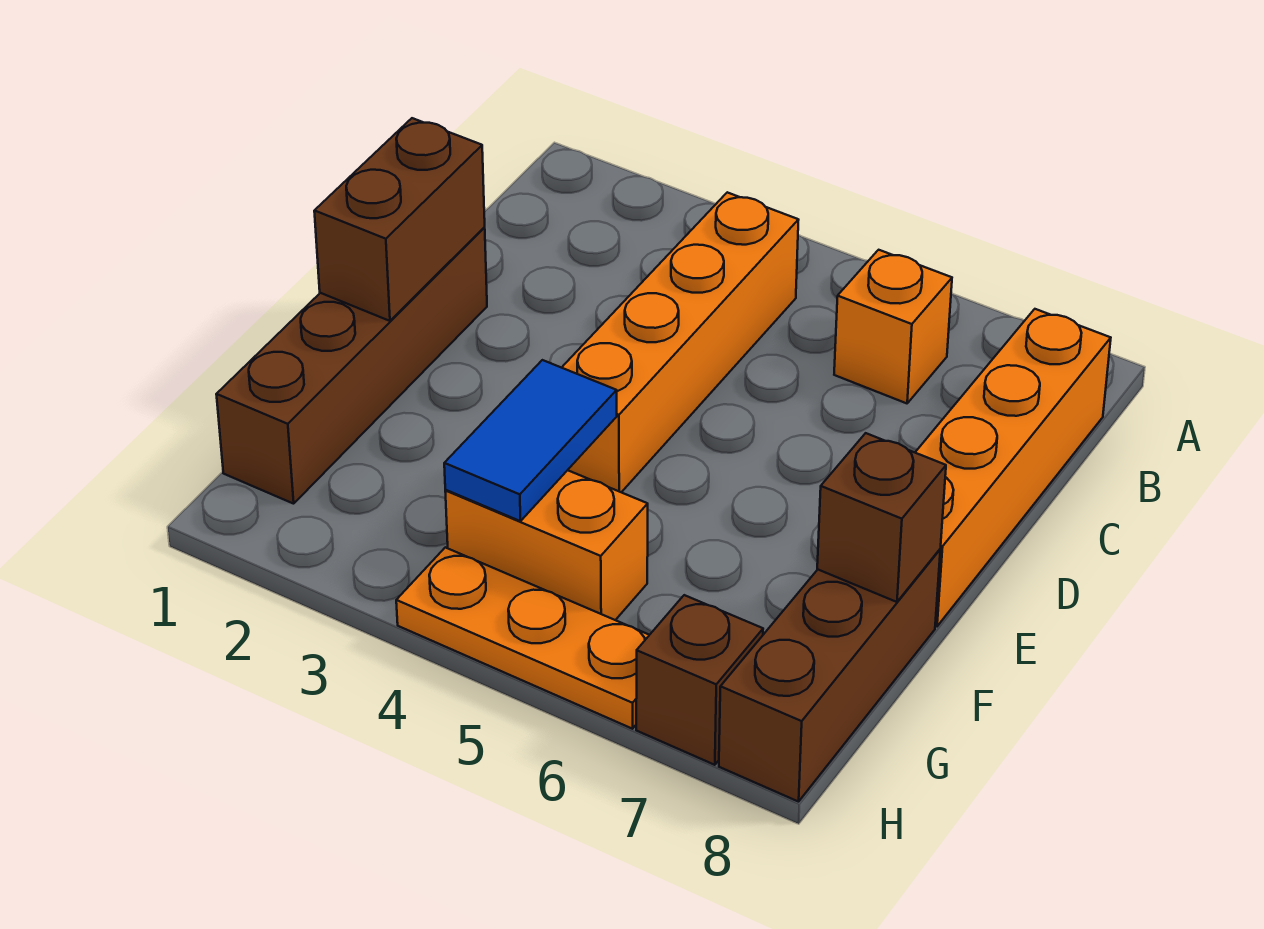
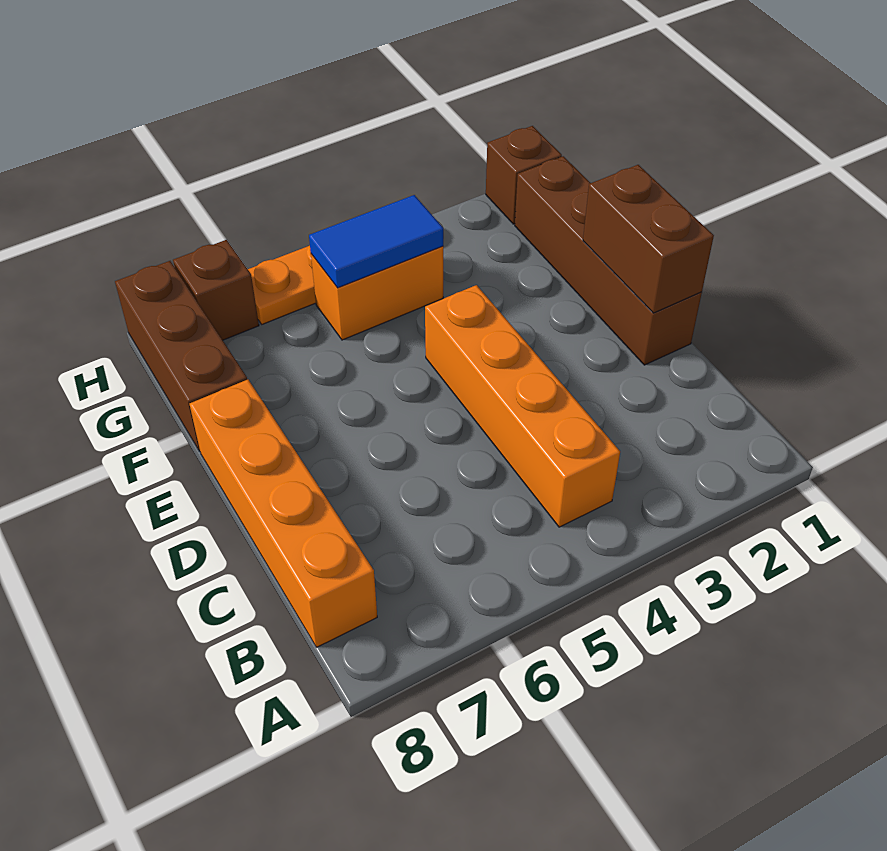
orange 1x1 brick [834,250,952,403] -> none
blue 1x2 tile [444,360,617,521] -> blue 1x2 tile turned to [309,195,443,288]
brown 1x1 brick [817,433,946,602] -> brown 1x1 brick moved to [486,126,562,224]

